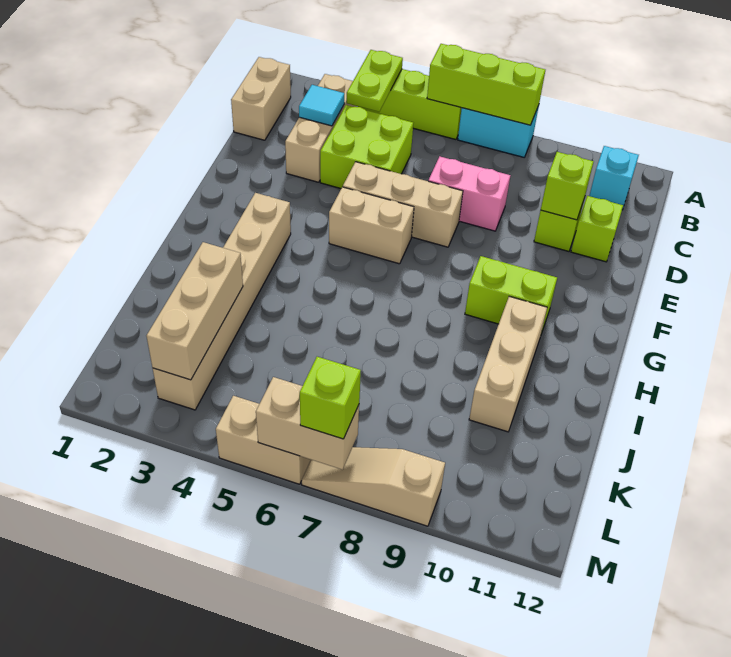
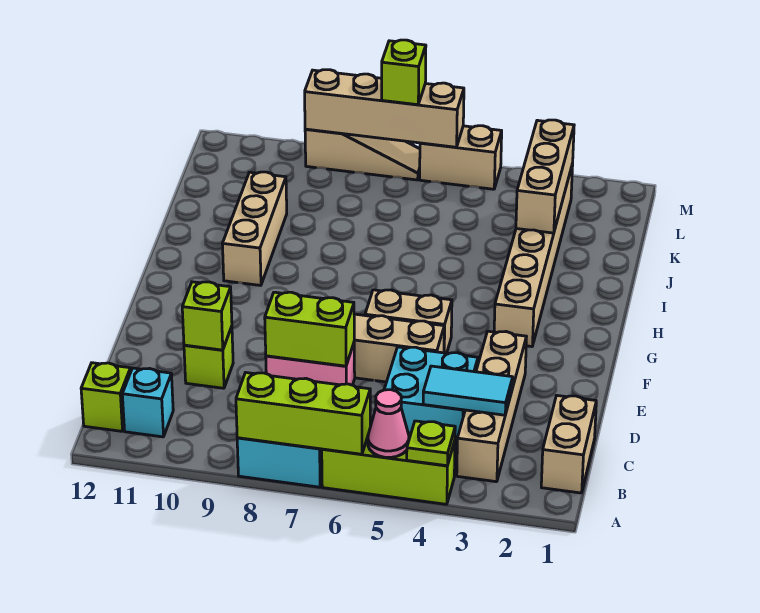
lime 1x2 plate [347,50,403,112] -> lime 1x1 plate [407,421,455,466]
none -> pink 1x1 cone [368,390,409,458]
tan 1x3 brick [285,74,356,182] -> tan 1x4 brick [457,331,526,482]
cyan 1x1 tile [299,85,344,126] -> cyan 1x2 tile [423,366,513,415]
lime 2x2 brick [320,105,413,188] -> cyan 2x2 brick [384,347,478,447]
lime 1x1 brick [571,196,623,262] -> lime 1x1 brick moved to [81,363,131,431]
lime 1x2 brick [465,256,557,334] -> lime 1x2 brick moved to [265,292,354,366]
tan 1x2 brick [256,377,359,470] -> tan 1x4 brick [305,70,464,147]

